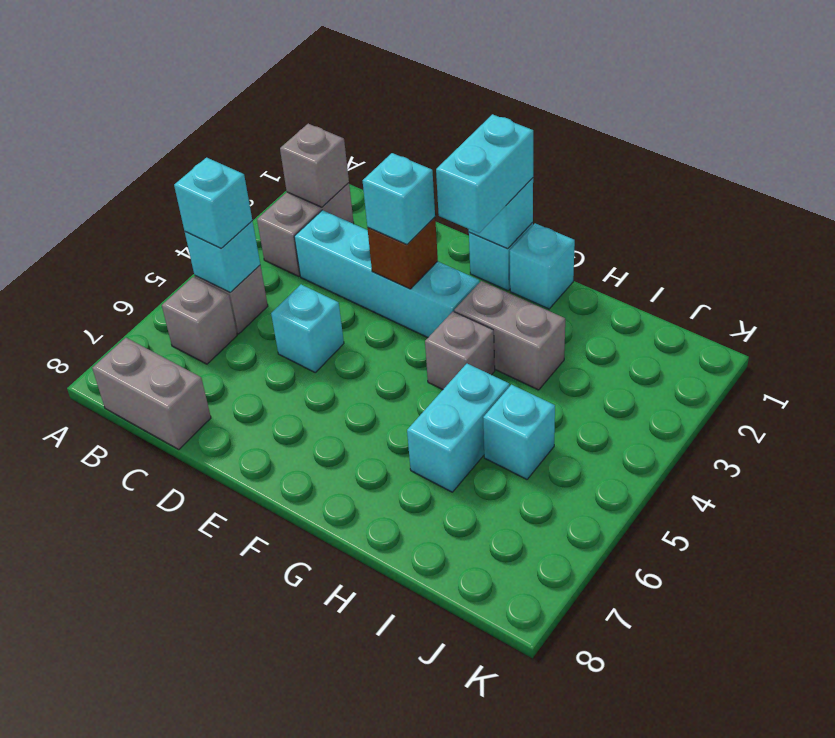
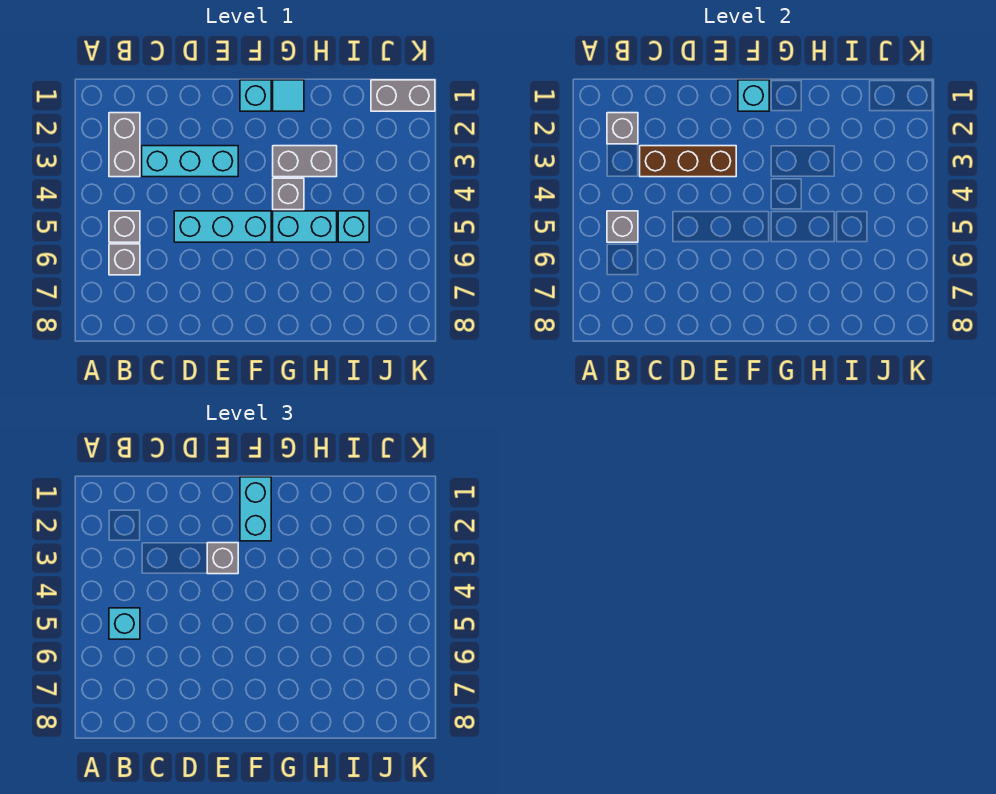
cyan 1x1 brick [185,221,260,292] -> grey 1x1 brick [607,211,638,242]
grey 1x2 brick [92,338,211,449] -> grey 1x2 brick moved to [371,80,435,111]
cyan 1x4 brick [294,210,479,338] -> cyan 1x3 brick [142,146,238,177]
cyan 1x1 brick [271,285,344,372] -> cyan 1x3 brick [174,211,271,242]
brown 1x1 brick [367,217,438,289] -> brown 1x3 brick [640,146,736,177]
cyan 1x1 brick [363,153,435,244] -> grey 1x1 brick [207,543,238,574]
cyan 1x1 brick [510,223,575,309] -> cyan 1x1 tile [273,80,304,111]
cyan 1x2 brick [407,364,509,492] -> cyan 1x2 brick turned to [273,211,337,242]

